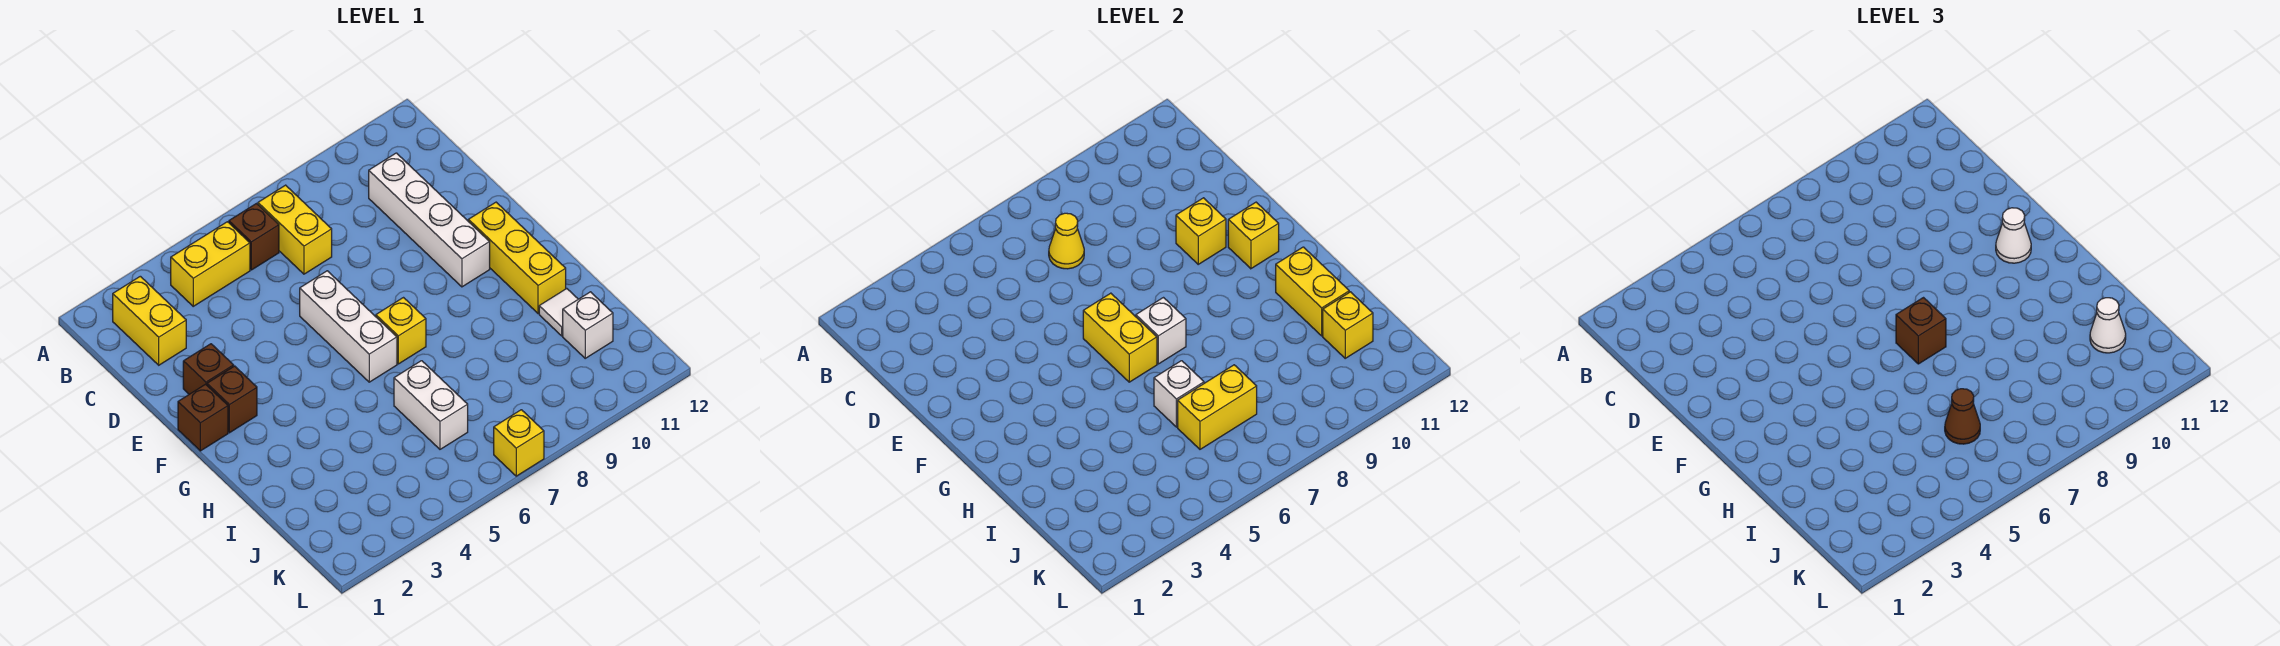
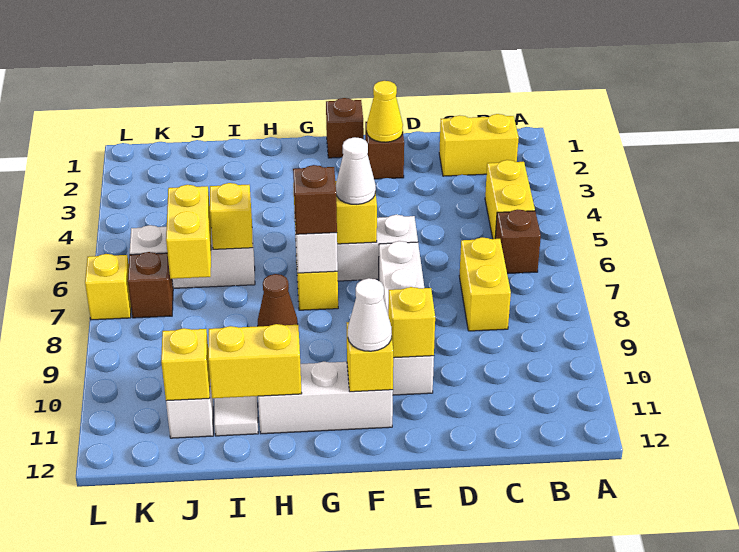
yellow 1x2 brick [258,185,332,274] -> yellow 1x2 brick turned to [459,237,511,331]
yellow 1x1 cone [1049,213,1084,269] -> yellow 1x1 cone moved to [367,81,403,142]
white 1x4 brick [369,153,490,287] -> white 1x4 brick turned to [379,241,434,395]
brown 1x1 brick [207,366,257,433] -> brown 1x1 brick moved to [128,252,173,318]
yellow 1x3 brick [468,202,566,314] -> white 1x3 brick [258,362,393,434]
white 1x2 brick [394,361,468,449] -> white 1x3 brick [130,225,255,288]
white 1x1 brick [1154,361,1204,427] -> yellow 1x1 brick [210,183,253,249]
brown 1x1 cone [1945,389,1980,444] -> brown 1x1 cone moved to [258,274,298,326]
white 1x1 cone [2090,298,2126,353] -> white 1x1 cone moved to [336,137,376,204]

